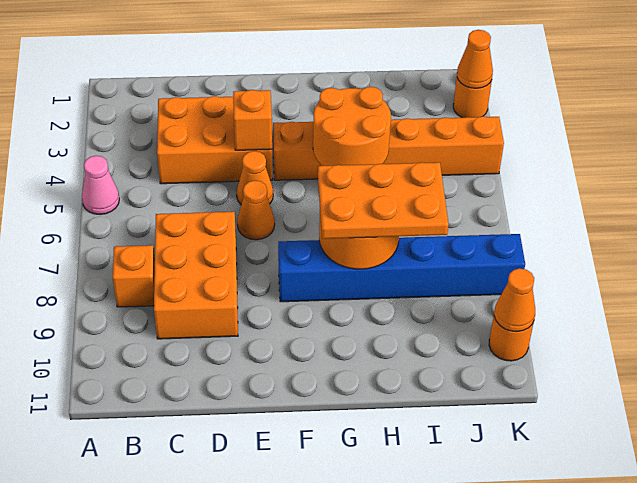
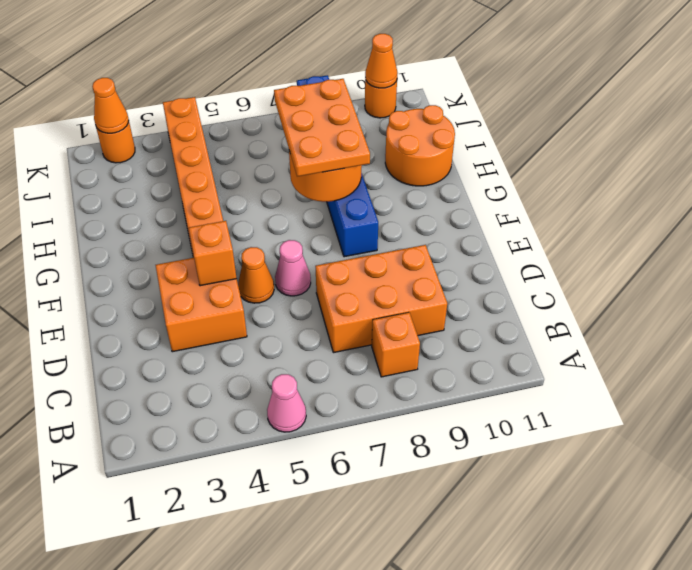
orange 2x3 brick [157,96,273,184] -> orange 2x2 brick [156,258,247,352]
orange 1x1 cone [237,181,275,240] -> pink 1x1 cone [275,240,311,296]
orange 2x2 round brick [313,87,391,166] -> orange 2x2 round brick moved to [385,105,455,186]

